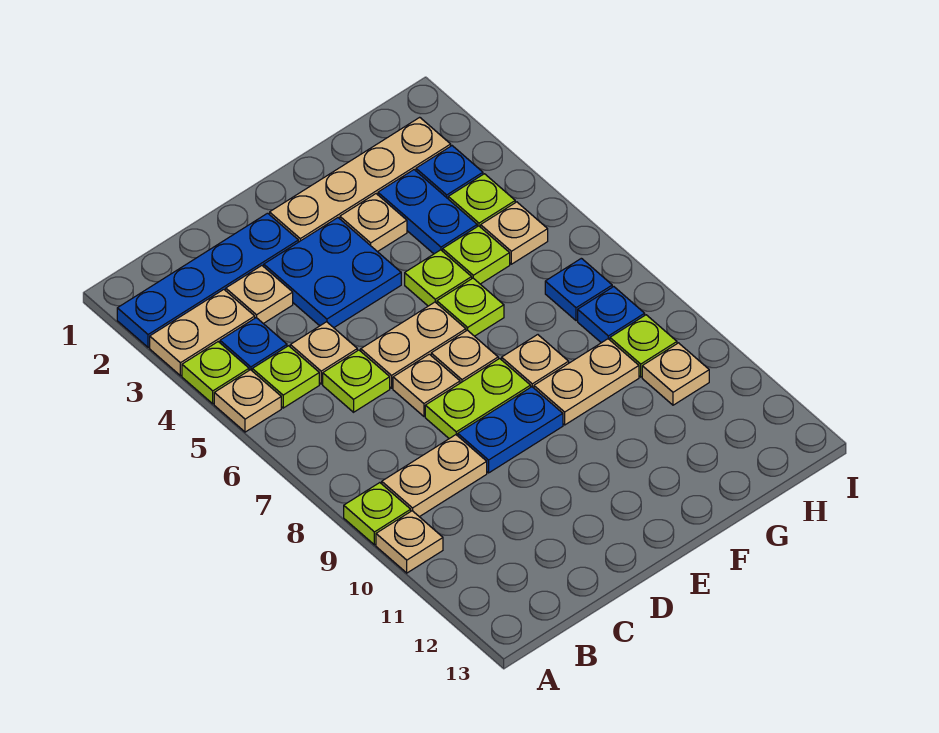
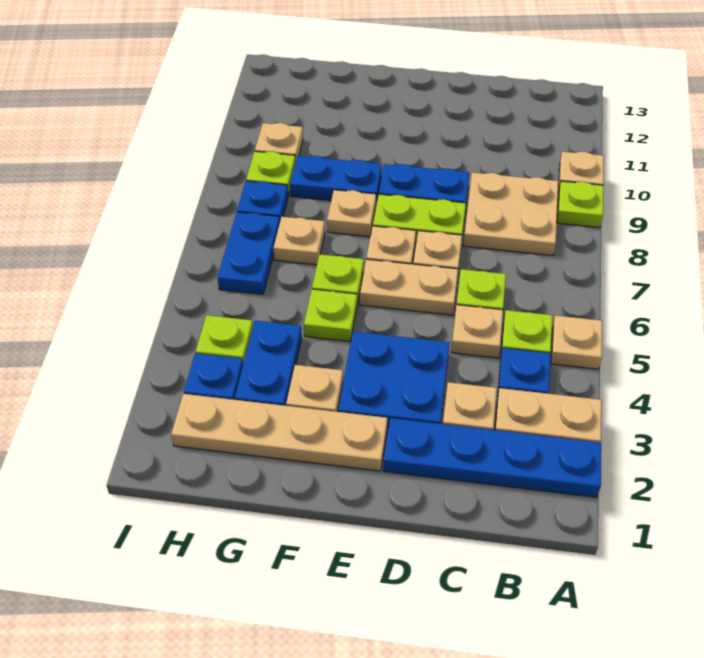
lime 1x1 plate [182,342,249,404] -> none
tan 1x2 plate [382,435,487,517] -> tan 2x2 plate [463,173,559,255]
tan 1x2 plate [534,339,639,425] -> blue 1x2 plate [290,156,382,203]
lime 1x1 plate [443,226,510,284] -> none
tan 1x1 plate [481,202,548,264] -> tan 1x1 plate moved to [273,217,325,265]
blue 1x1 plate [545,258,612,321] -> blue 1x2 plate [217,212,280,294]

